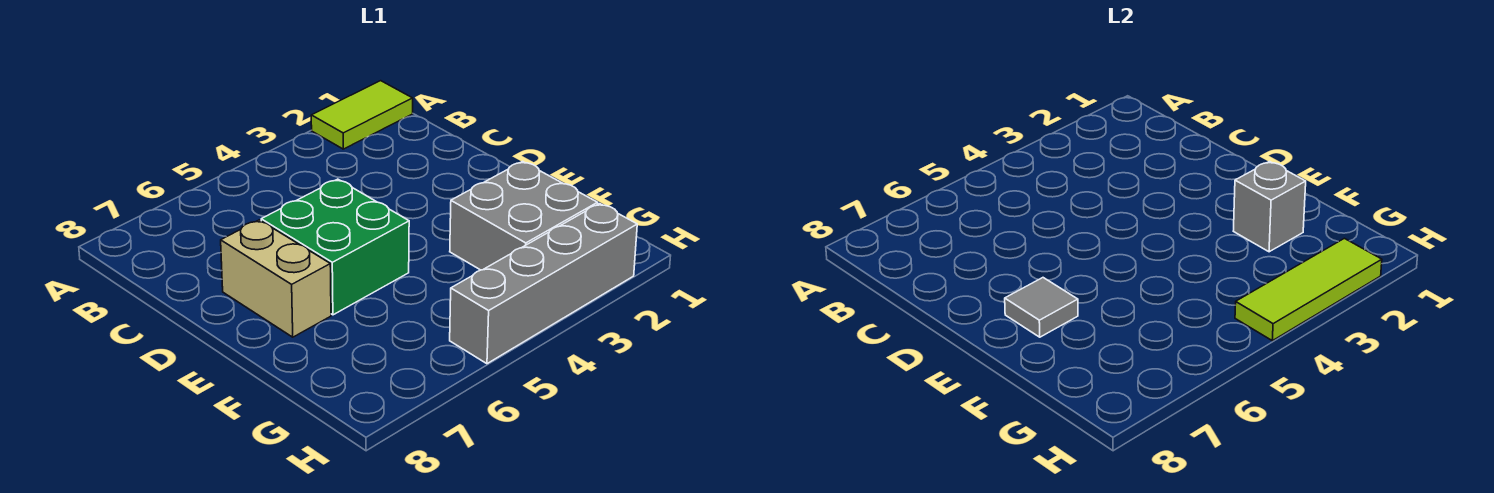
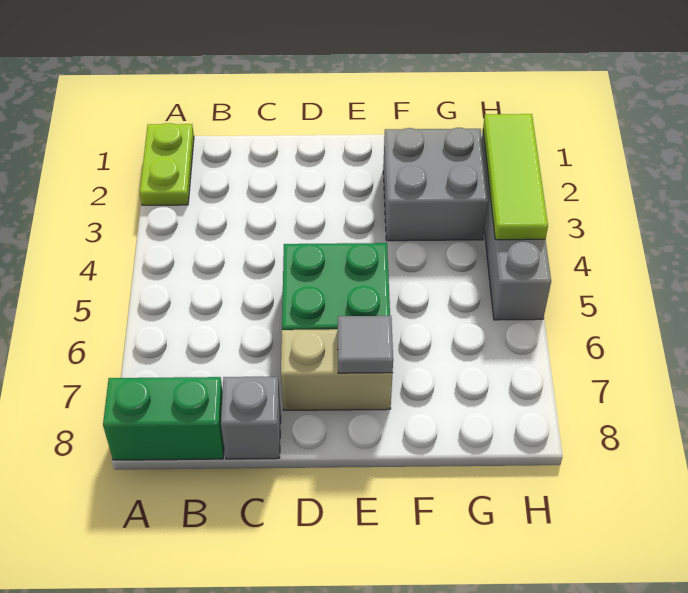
lime 1x2 tile [311,81,413,149] -> lime 1x2 plate [140,123,194,205]
none -> green 1x2 brick [103,377,224,460]
grey 1x1 brick [1234,161,1306,252] -> grey 1x1 brick moved to [221,377,281,459]

